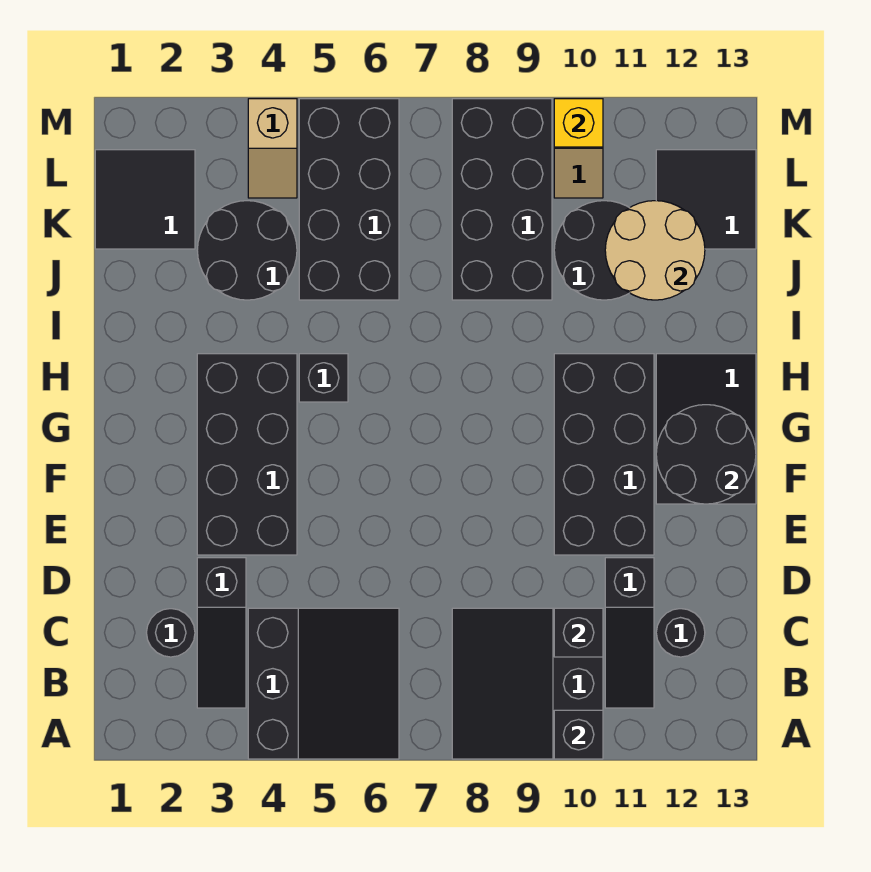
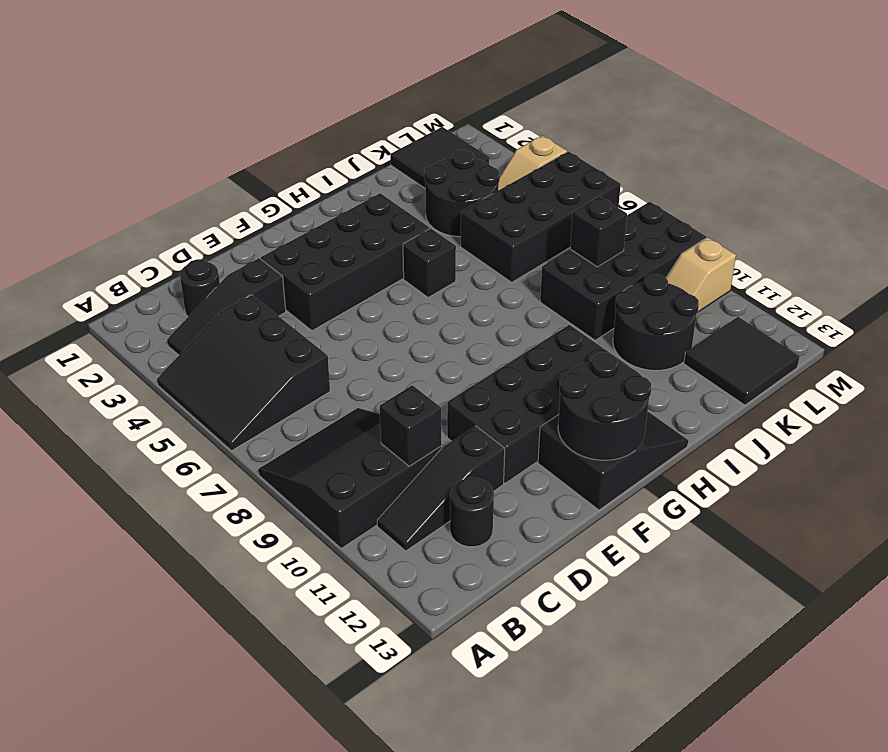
black 3x3 slope [248,608,399,759] -> black 3x3 slope turned to [157,295,330,451]
black 1x1 brick [554,710,603,759] -> black 1x1 brick moved to [570,196,627,267]
tan 2x2 round brick [605,201,705,300] -> none
yellow 1x1 brick [554,99,603,147] -> none

